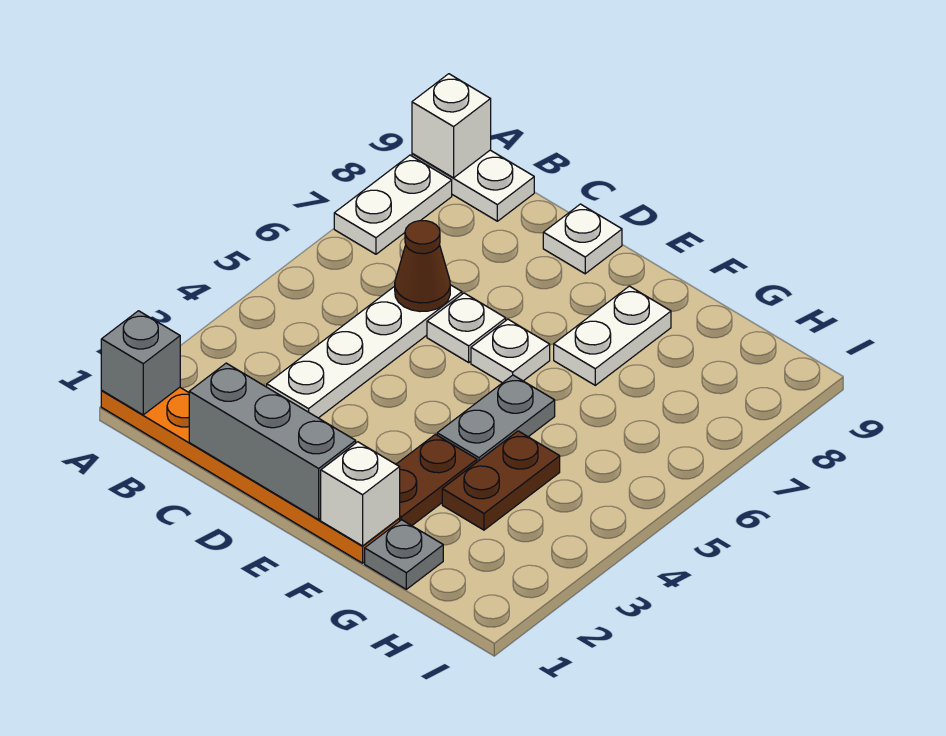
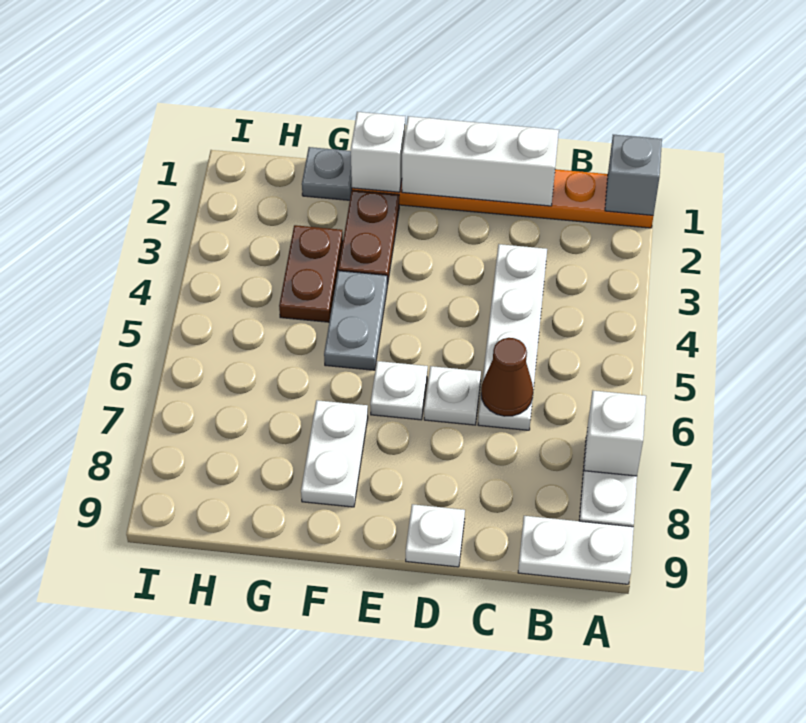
white 1x1 brick [412,74,491,178] -> white 1x1 brick moved to [584,391,646,476]
grey 1x3 brick [189,363,356,520] -> white 1x3 brick [402,116,559,206]

